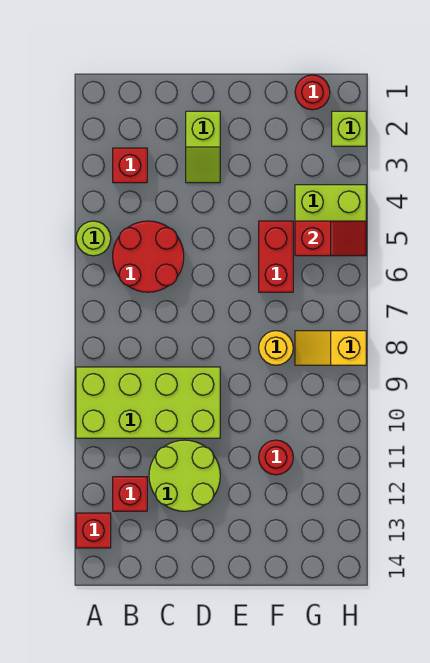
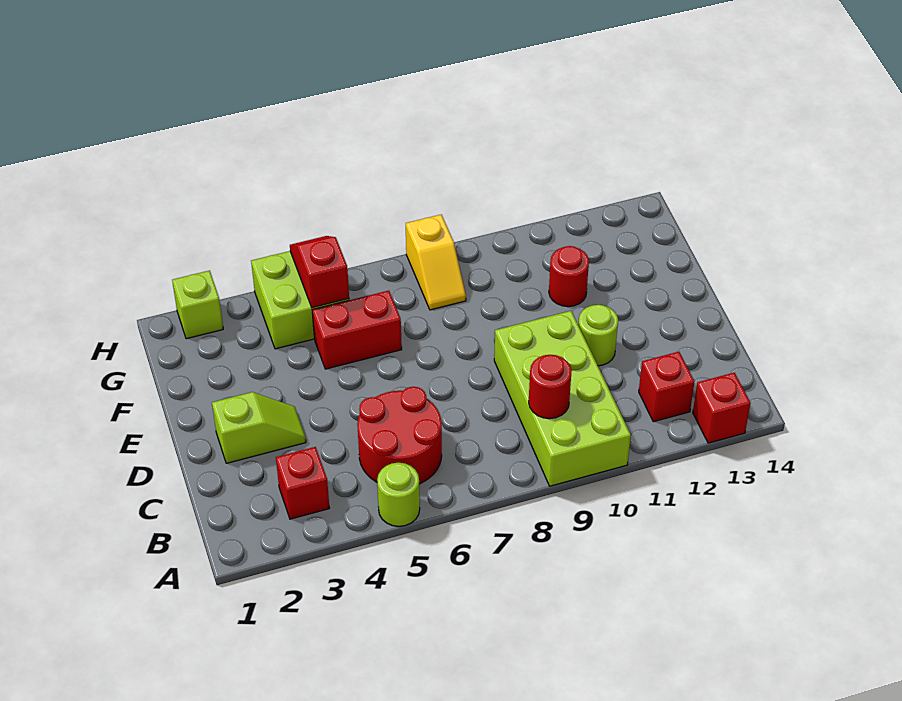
lime 2x2 round brick [149,440,220,511] -> lime 1x1 round brick [578,305,618,366]
yellow 1x1 round brick [259,331,293,365] -> none
red 1x1 round brick [295,75,330,110] -> red 1x1 round brick moved to [529,355,572,419]

